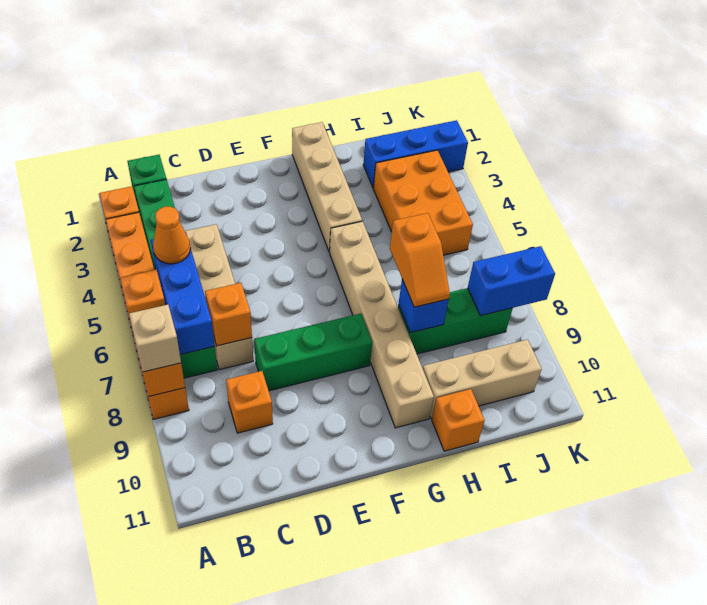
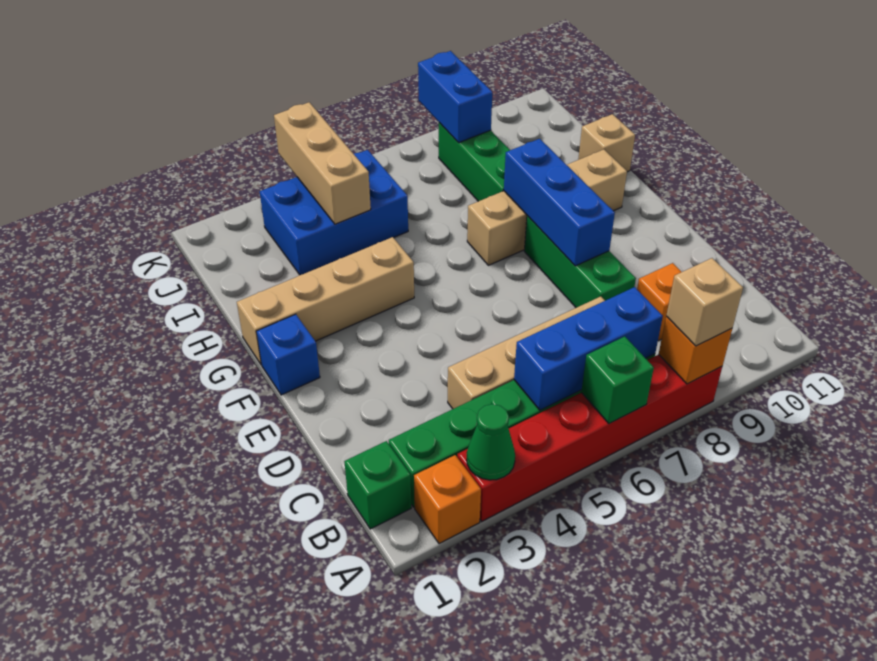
orange 1x6 brick [106,212,189,419] -> red 1x6 brick [457,355,722,521]
none -> green 1x1 cone [467,404,515,480]
orange 1x1 brick [120,270,165,332] -> green 1x1 brick [581,336,654,424]
orange 1x1 cone [153,207,190,264] -> none
orange 1x1 brick [205,283,252,346] -> none
tan 1x6 brick [330,221,434,428] -> tan 1x4 brick [467,149,627,265]
orange 1x2 slope [390,213,450,307] -> none
blue 1x1 brick [399,280,449,333] -> blue 1x1 brick moved to [256,314,320,395]
tan 1x3 brick [423,339,542,419] -> tan 1x3 brick moved to [274,102,371,224]
orange 1x1 brick [432,389,485,451] -> tan 1x1 brick [578,114,635,172]
blue 1x3 brick [363,120,468,188] -> blue 1x3 brick moved to [504,139,615,266]
orange 2x3 brick [373,150,473,255] -> blue 2x3 brick [260,150,408,275]

